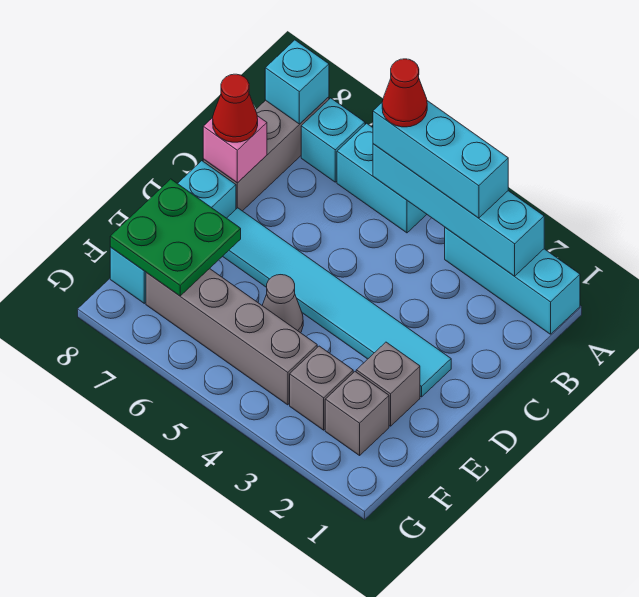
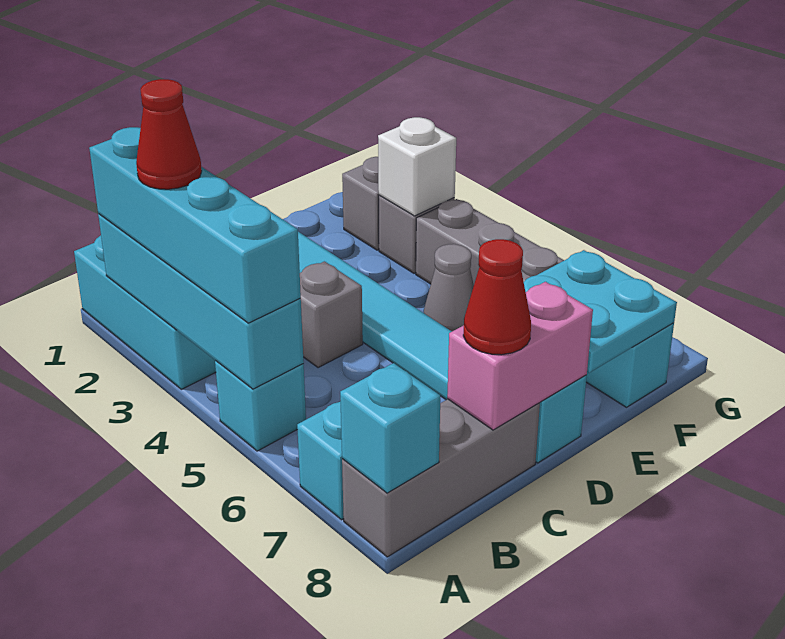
cyan 1x3 brick [373,101,508,218] -> cyan 1x4 brick [89,127,301,323]
cyan 1x2 brick [337,123,427,233] -> cyan 1x1 brick [215,360,306,451]
red 1x1 cone [382,59,427,127] -> red 1x1 cone moved to [136,79,202,189]
pink 1x1 brick [203,116,267,183] -> pink 1x2 brick [447,282,593,430]
grey 1x1 brick [356,342,420,426] -> grey 1x1 brick moved to [300,261,363,368]
green 2x2 plate [110,179,241,296] -> cyan 2x2 plate [524,250,677,373]
none -> white 1x1 brick [378,117,456,216]

